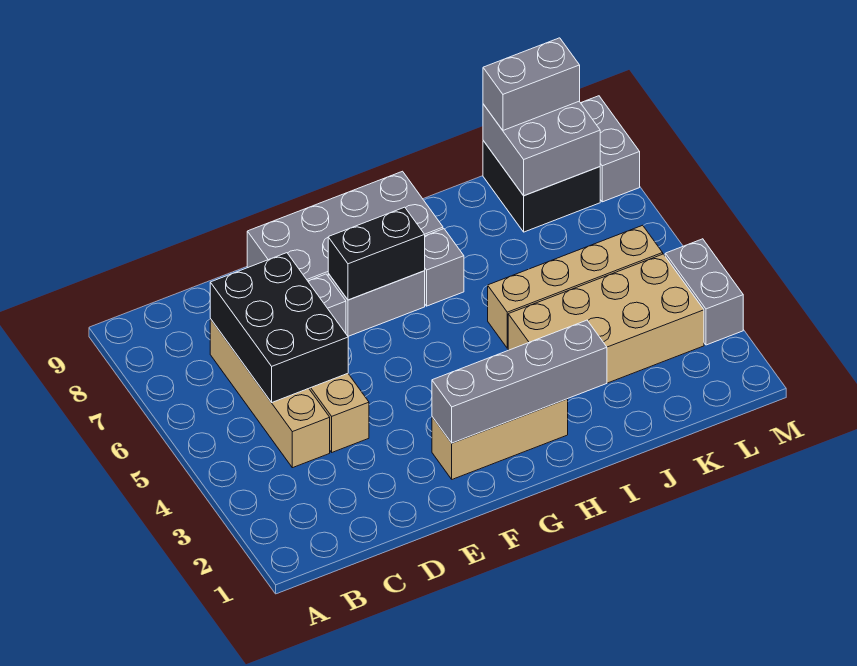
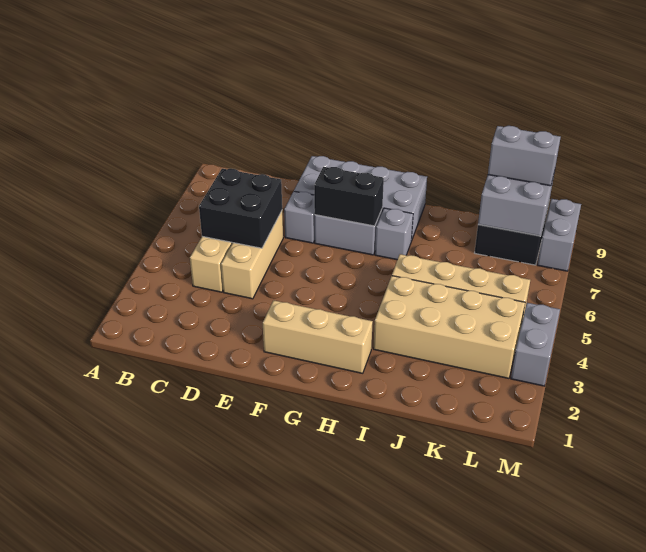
black 2x3 brick [210,253,348,402] -> black 2x2 brick [199,169,282,248]
grey 1x4 brick [432,320,607,443] -> none

